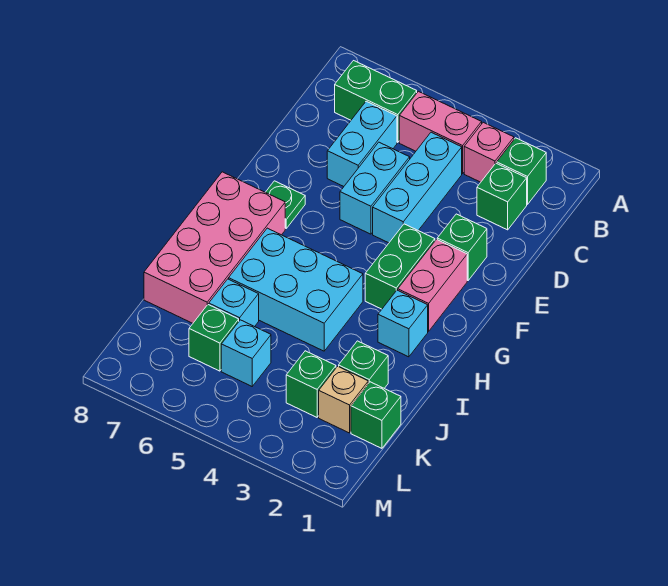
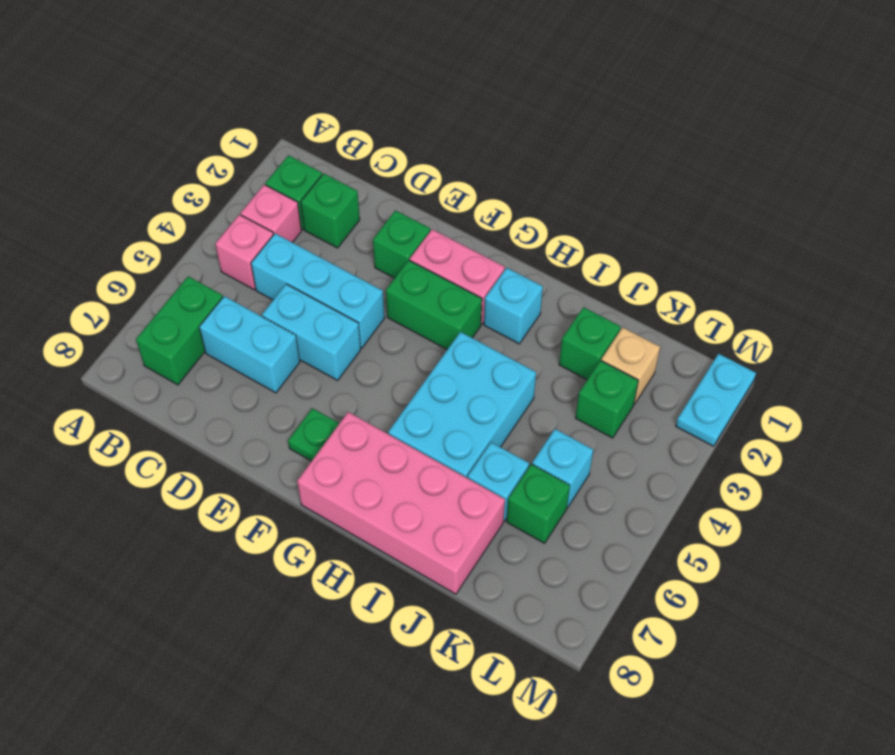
pink 1x2 brick [399,91,482,173] -> pink 1x1 brick [215,215,274,290]
green 1x1 brick [351,382,401,448] -> none
none -> cyan 1x2 plate [676,354,756,446]

